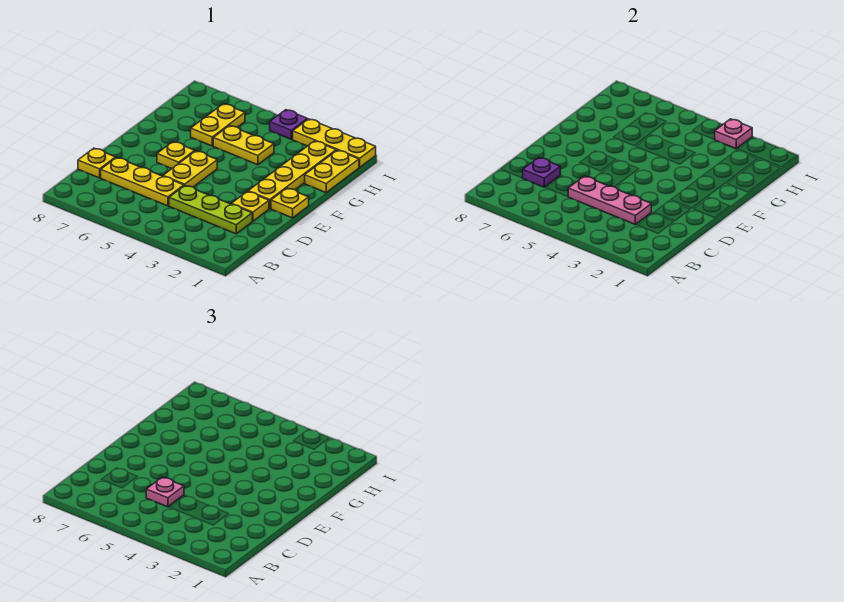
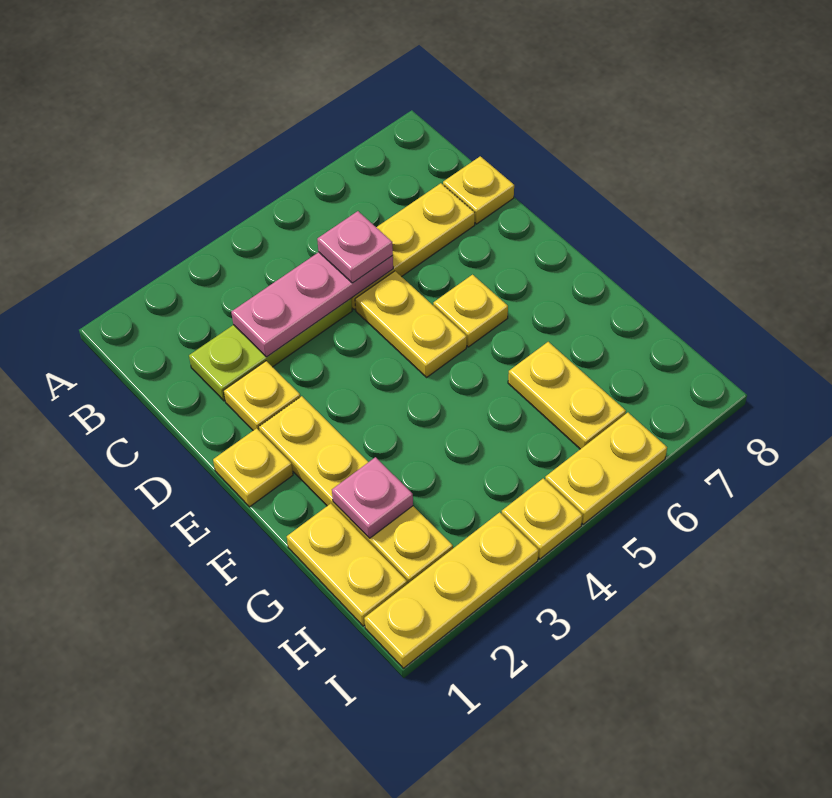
purple 1x1 plate [523,158,560,187] -> none
yellow 1x2 plate [213,126,274,165] -> yellow 1x2 plate moved to [545,413,667,524]
pink 1x1 plate [715,119,752,149] -> pink 1x1 plate moved to [332,457,413,538]
purple 1x1 plate [270,110,307,139] -> yellow 1x1 plate [502,478,582,559]

